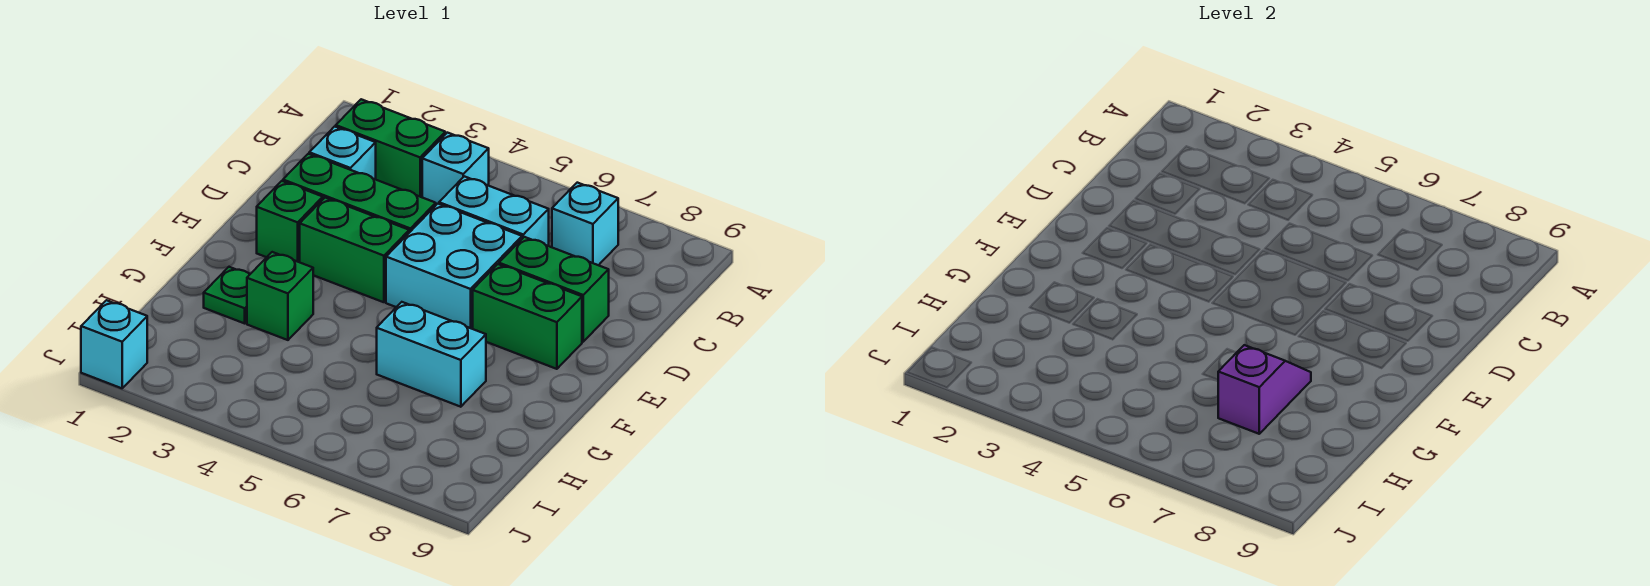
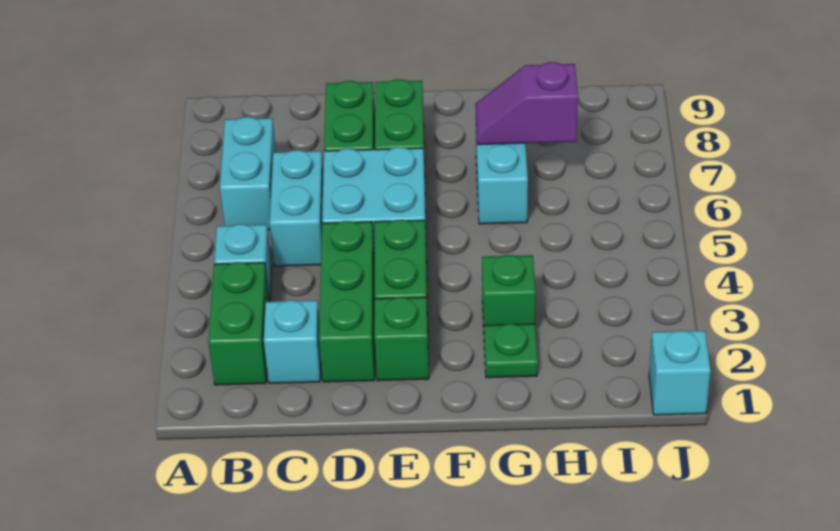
cyan 1x1 brick [552,183,618,265] -> cyan 1x2 brick [220,117,276,230]

